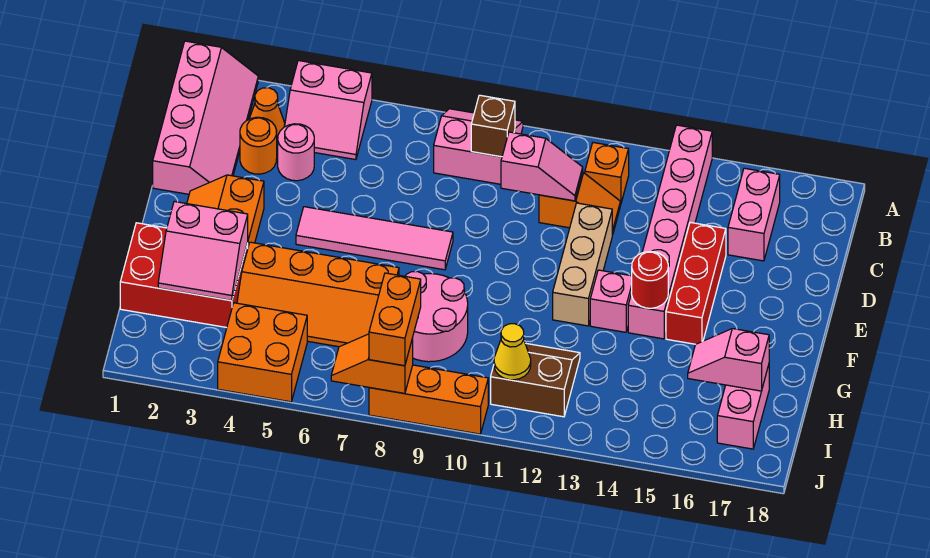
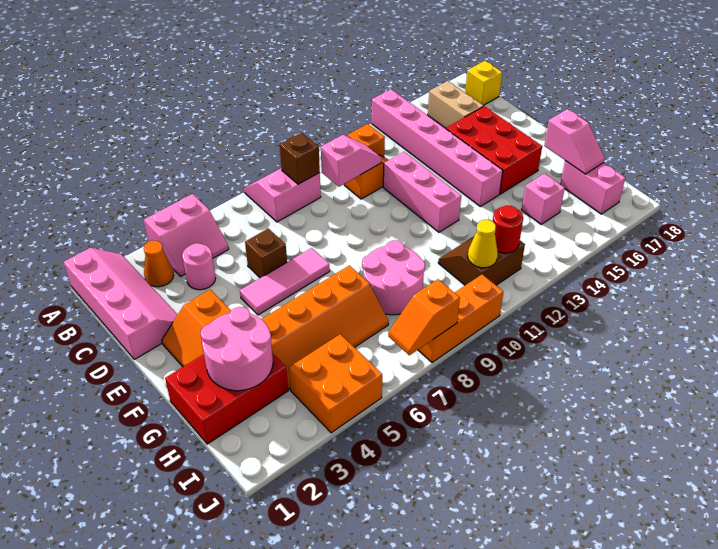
pink 1x2 brick [728,168,780,261] -> tan 1x2 brick [428,81,483,128]
none -> yellow 1x1 brick [465,61,502,105]
orange 1x1 round brick [240,117,277,174] -> none
none -> brown 1x1 brick [245,228,287,278]
tan 1x3 brick [553,203,612,326] -> pink 1x3 brick [383,152,461,232]
red 1x3 brick [666,222,726,344] -> red 2x3 brick [446,106,542,194]
pink 1x4 tile [296,207,453,270] -> pink 1x3 tile [240,248,330,315]
pink 1x1 brick [590,270,632,332] -> pink 1x1 brick moved to [522,174,565,224]
red 1x1 round brick [632,252,668,308] -> red 1x1 round brick moved to [493,205,523,253]
pink 2x2 slope [158,201,248,301] -> pink 2x2 round brick [201,307,273,391]
pink 1x2 slope [688,329,769,391] -> pink 1x2 slope turned to [544,109,605,174]
orange 1x2 brick [369,273,421,366] -> none

